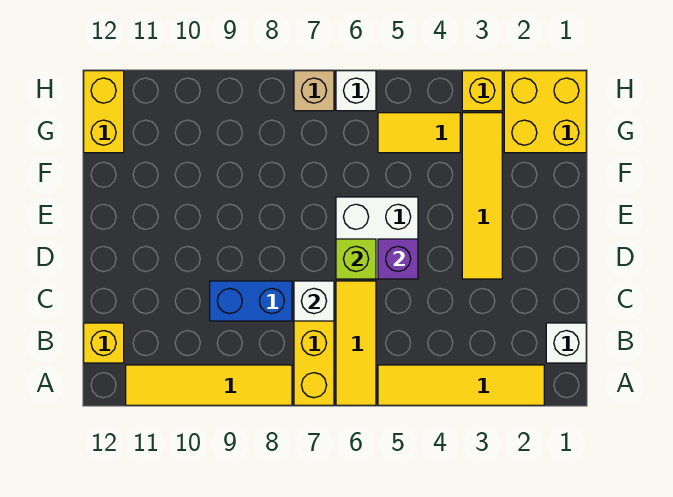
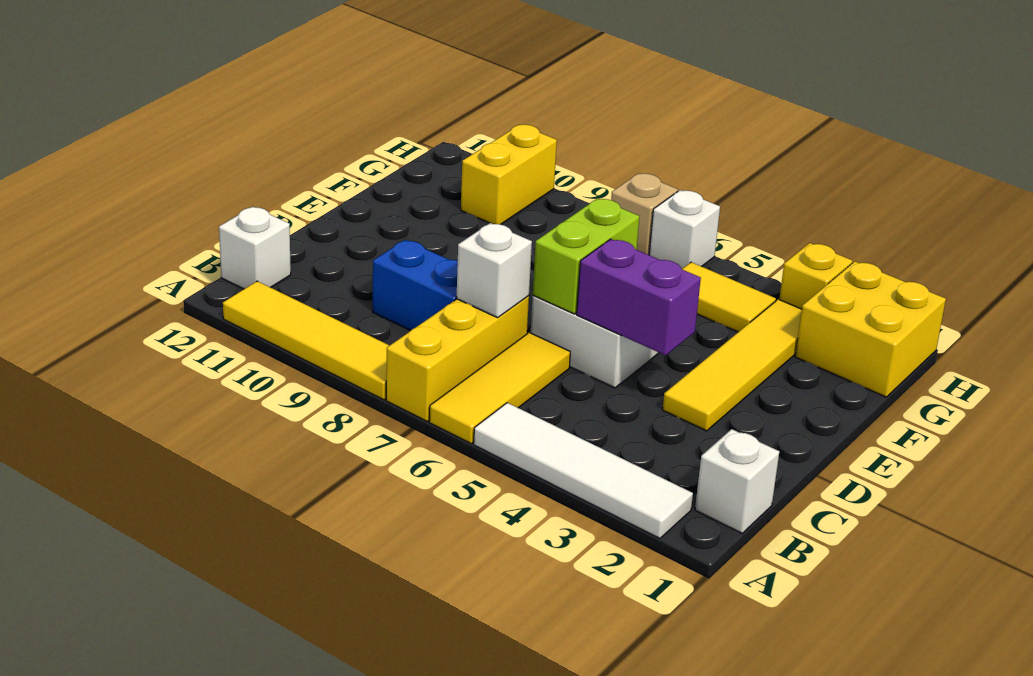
yellow 1x4 tile [378,365,544,405] -> white 1x4 tile [474,403,693,538]
yellow 1x1 brick [84,323,124,363] -> white 1x1 brick [219,207,291,289]
purple 1x1 brick [378,239,418,279] -> purple 1x2 brick [577,239,701,355]
lime 1x1 brick [336,239,376,279] -> lime 1x2 brick [533,198,639,314]
yellow 1x2 brick [84,71,124,153] -> yellow 1x2 brick moved to [461,125,557,224]

